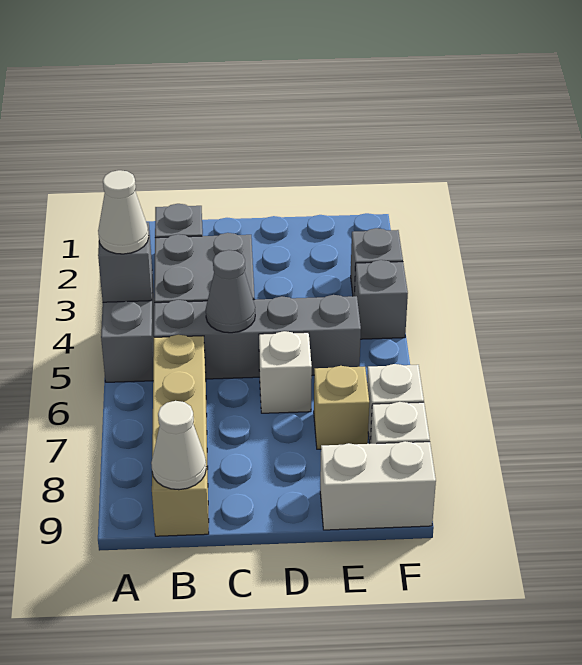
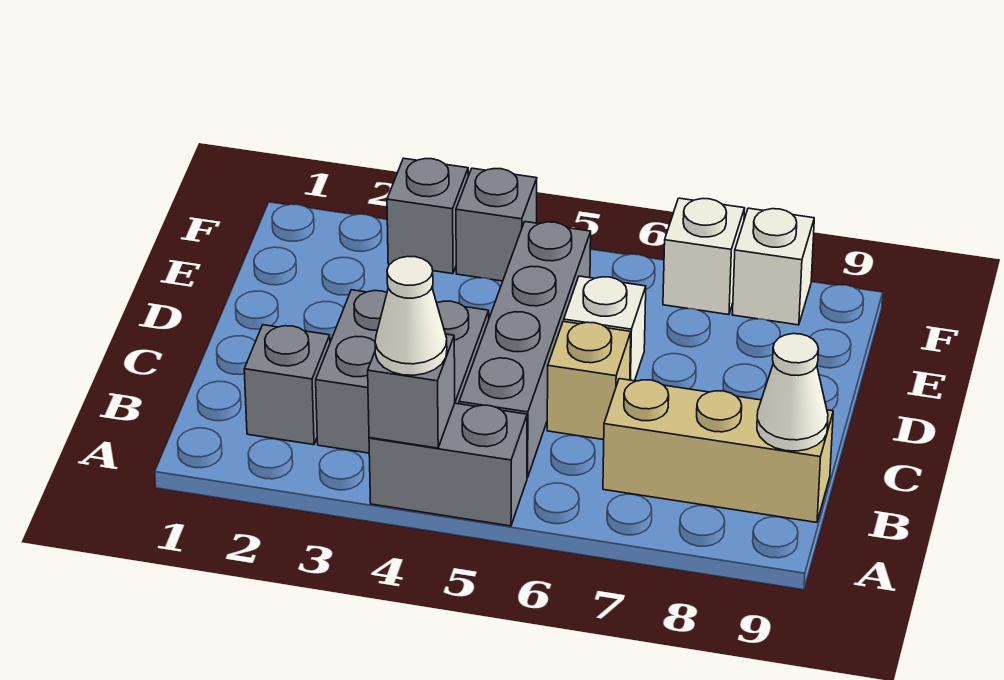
tan 1x4 brick [152,335,209,536] -> tan 1x3 brick [603,379,833,522]
grey 1x1 cone [206,250,255,333] -> none
tan 1x1 brick [314,366,369,449] -> tan 1x1 brick moved to [547,321,631,440]
white 1x2 brick [320,441,436,530] -> none

